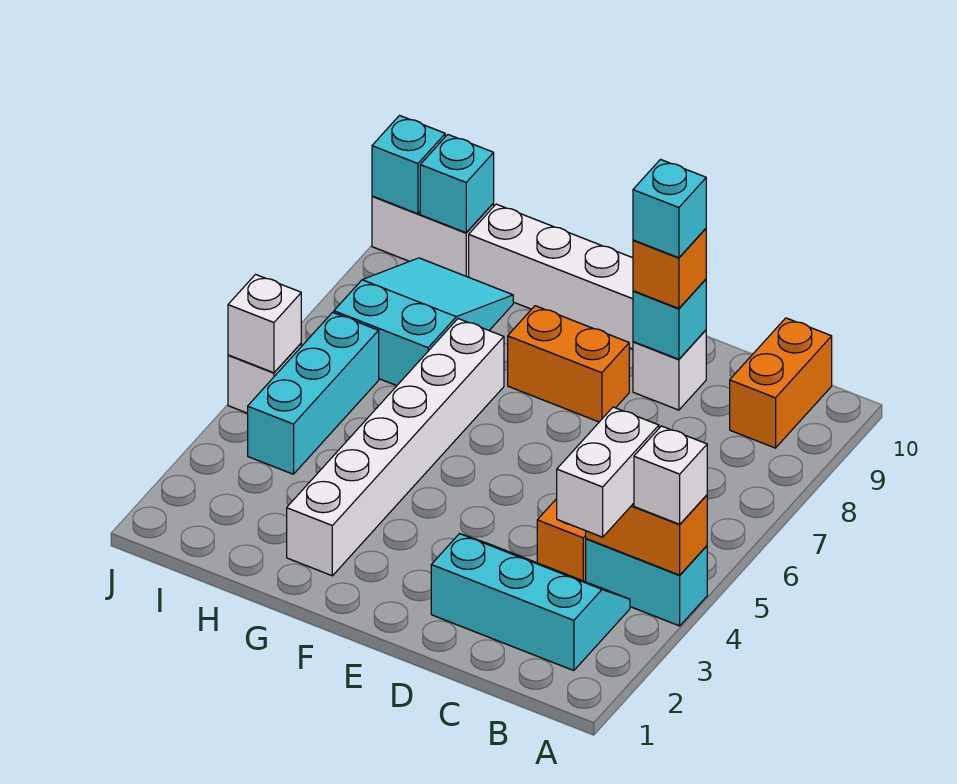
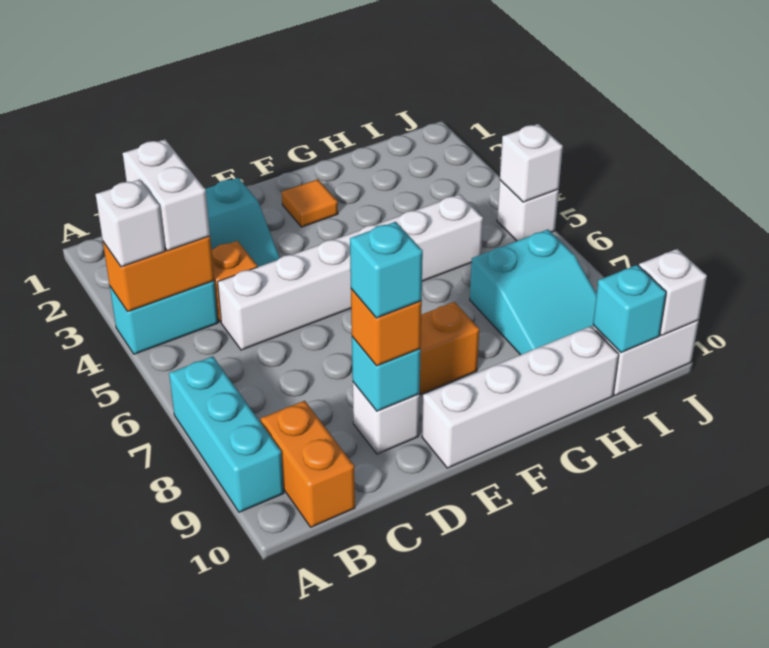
none -> orange 1x1 tile [282,179,338,227]
white 1x6 brick [287,319,504,576] -> white 1x6 brick turned to [218,194,483,350]
cyan 1x3 brick [248,312,379,474] -> cyan 1x3 brick moved to [169,356,284,512]
cyan 1x1 brick [372,116,445,214] -> white 1x1 brick [639,249,707,335]

